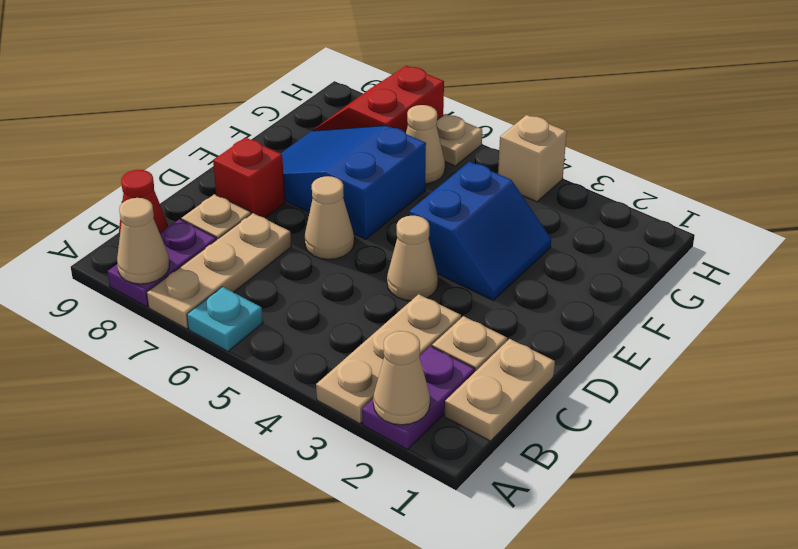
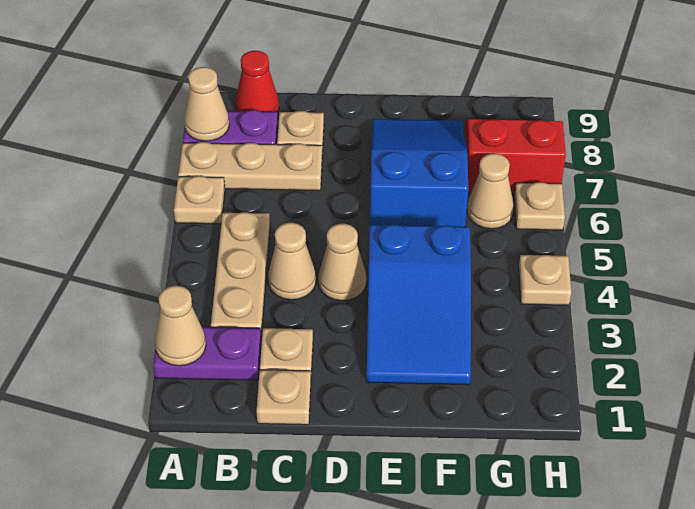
tan 1x3 plate [316,294,461,424] -> tan 1x3 plate turned to [211,212,270,336]
cyan 1x1 plate [187,287,263,351] -> tan 1x1 plate [174,176,225,224]
tan 1x2 plate [445,339,555,441] -> tan 1x1 plate [257,370,311,425]
tan 1x1 cone [305,176,354,259] -> tan 1x1 cone moved to [268,223,316,300]
red 1x1 brick [213,138,285,218] -> none
blue 2x2 slope [409,162,551,300] -> blue 2x3 slope [367,225,471,385]
tan 1x1 brick [498,115,567,202] -> tan 1x1 plate [519,255,571,305]

